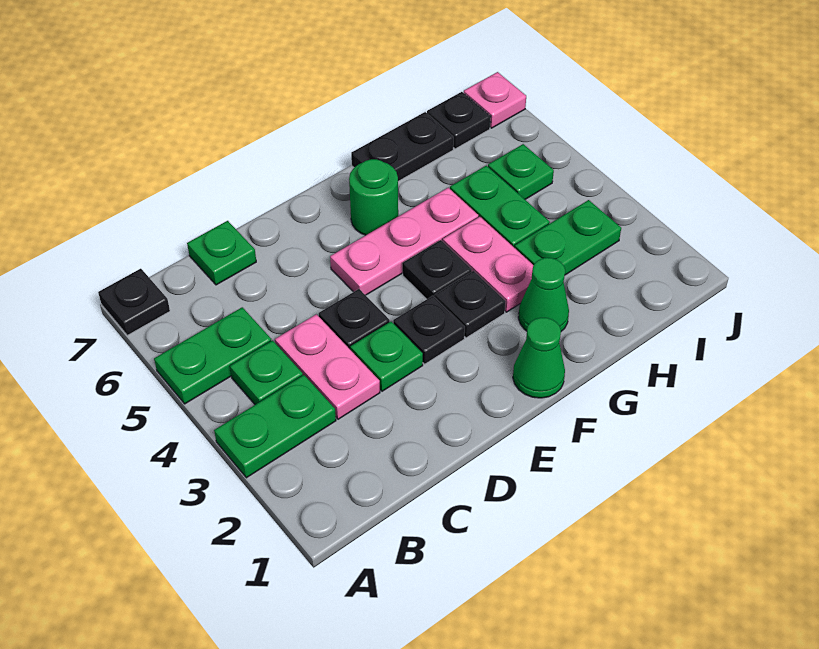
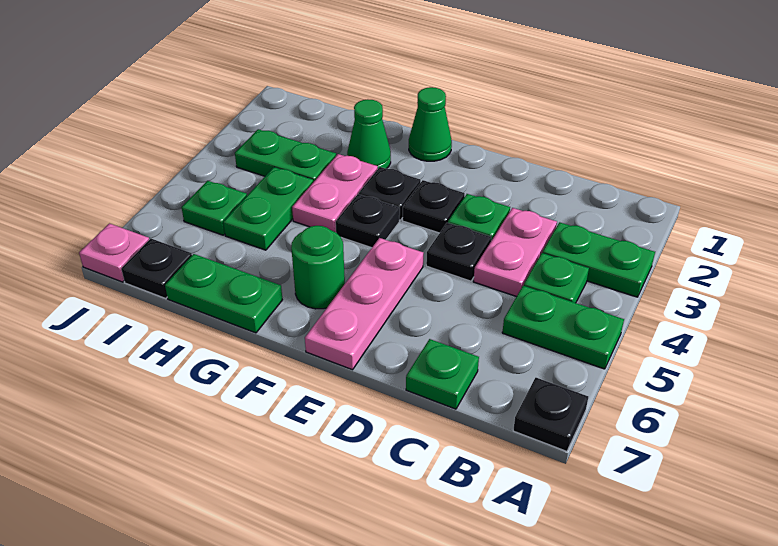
pink 1x3 plate [330,188,478,295] -> pink 1x3 plate turned to [305,238,423,370]
black 1x2 plate [351,112,454,181] -> green 1x2 plate [165,254,283,333]

